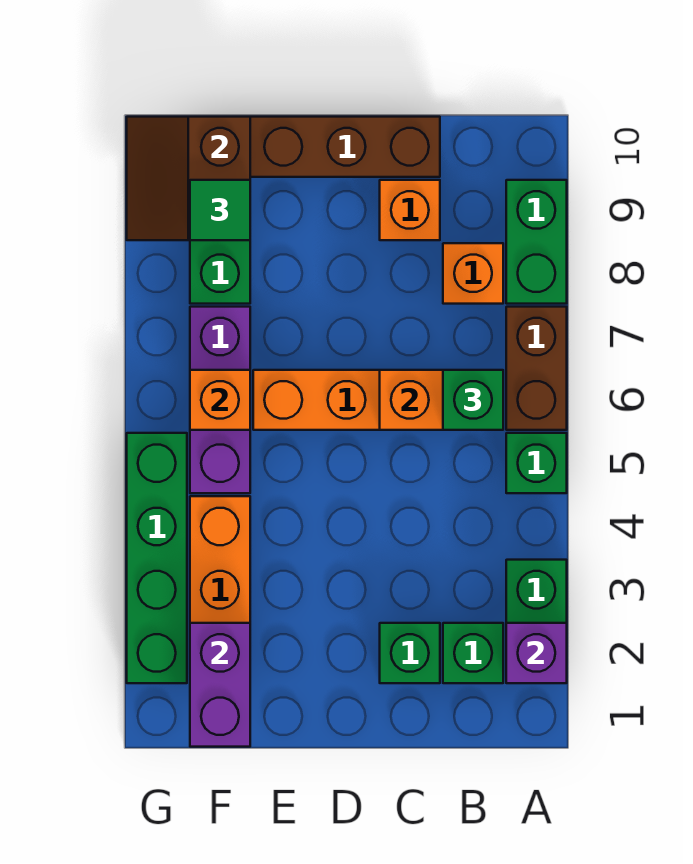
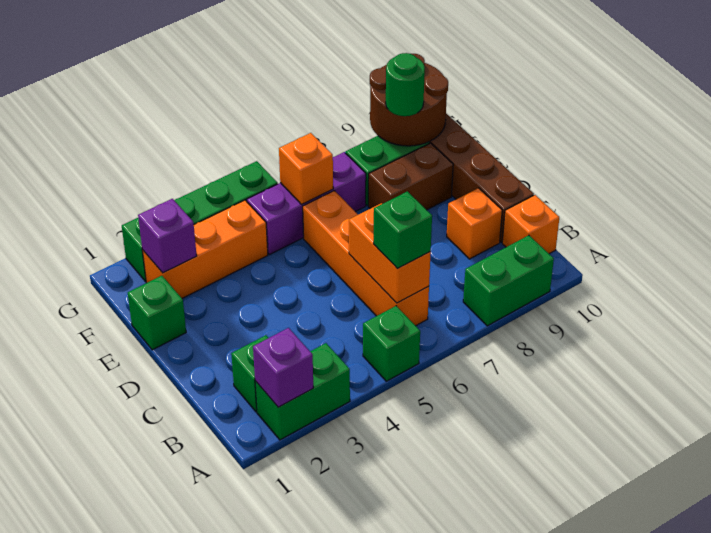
brown 1x2 brick [506,307,567,430] -> brown 1x2 brick moved to [368,143,453,210]
orange 1x1 brick [443,243,503,304] -> orange 1x1 brick moved to [502,195,559,254]
green 1x1 brick [380,623,440,683] -> green 1x1 brick moved to [128,276,186,350]
purple 1x2 brick [190,623,250,747] -> purple 1x1 brick [138,199,197,273]
brown 2x2 slope [127,117,250,240] -> brown 2x2 round brick [370,54,448,146]
green 1x1 tile [190,180,250,240] -> green 1x1 round brick [386,53,425,116]

